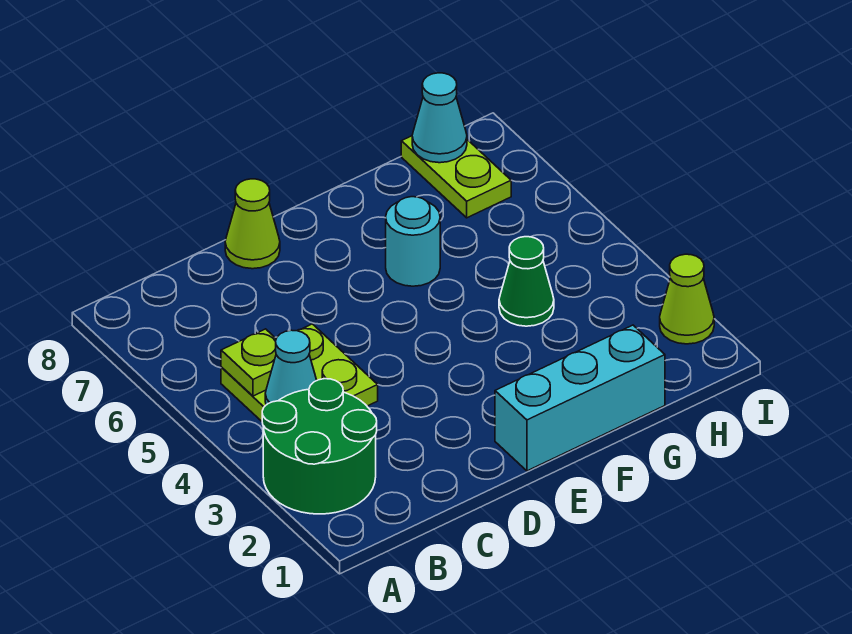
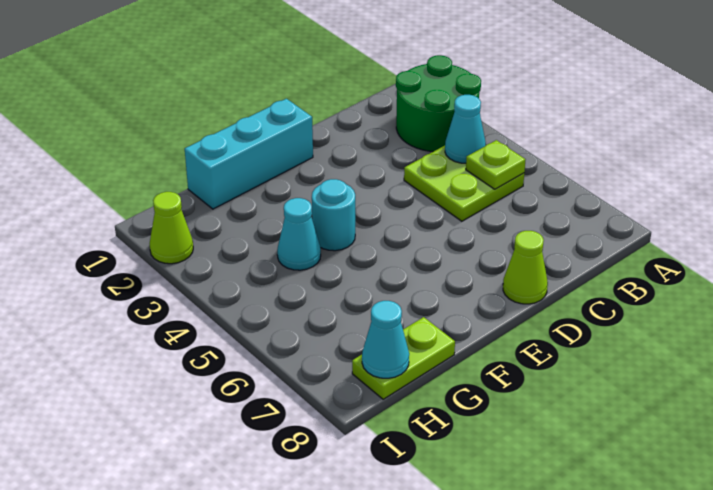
cyan 1x1 round brick [386,197,440,286] -> cyan 1x1 round brick moved to [312,179,355,251]
green 1x1 cone [499,237,554,326] -> cyan 1x1 cone [277,198,321,270]
lime 1x2 plate [401,136,511,218] -> lime 1x2 plate turned to [352,317,455,399]

